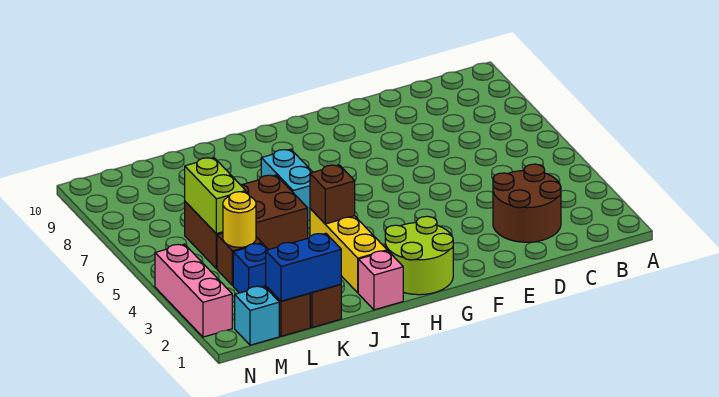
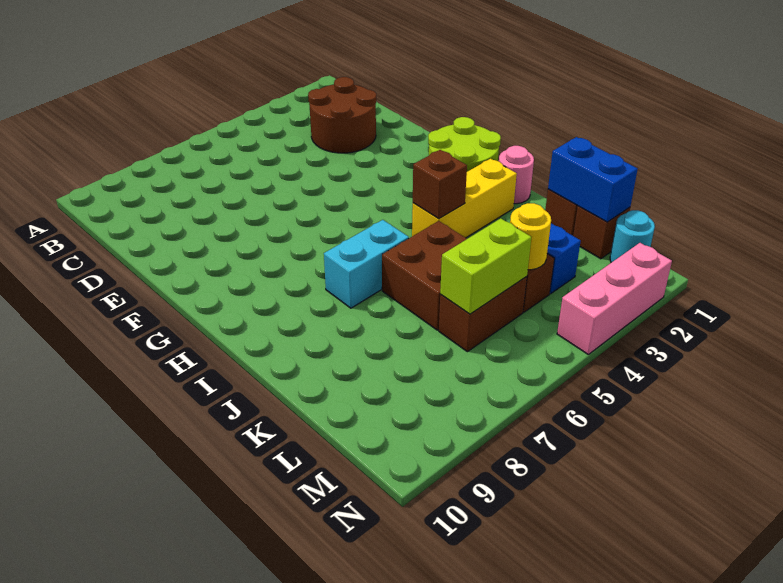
pink 1x1 brick [358,251,403,310] -> pink 1x1 round brick [499,146,534,204]
cyan 1x1 brick [235,286,279,345] -> cyan 1x1 round brick [610,210,655,263]

